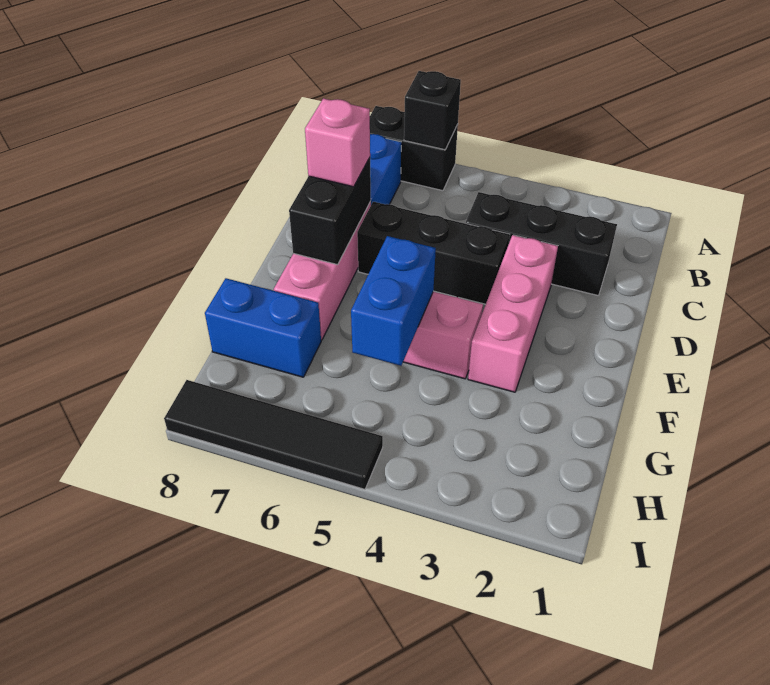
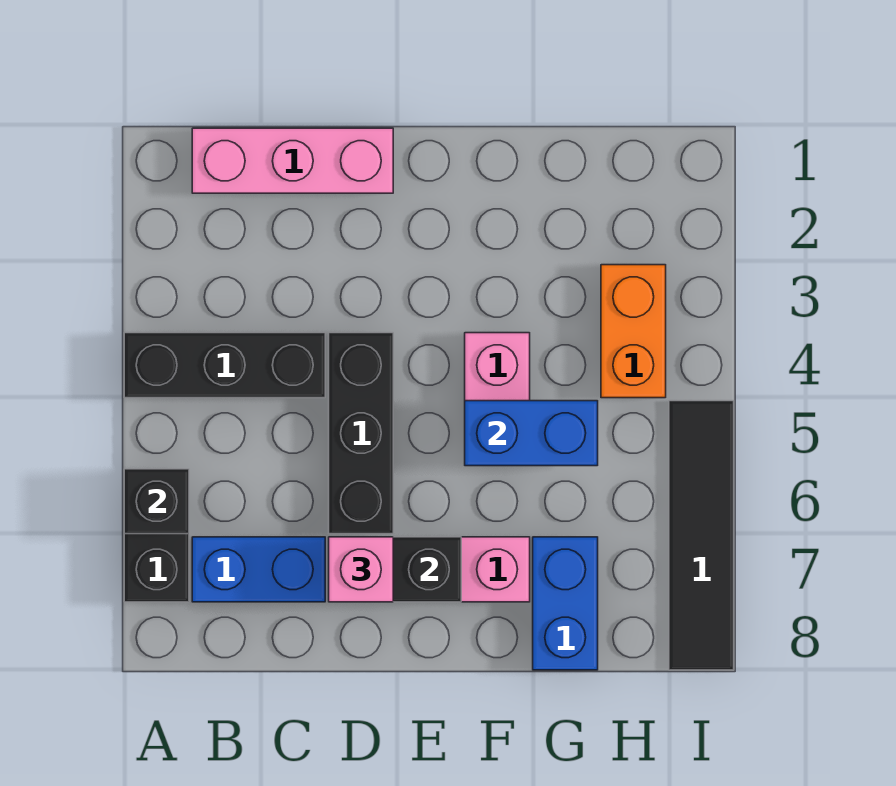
black 1x3 brick [466,192,617,295] -> black 1x3 brick turned to [124,333,325,398]
pink 1x3 brick [468,235,558,392] -> pink 1x3 brick moved to [192,128,393,193]
none -> orange 1x2 brick [601,265,666,398]

